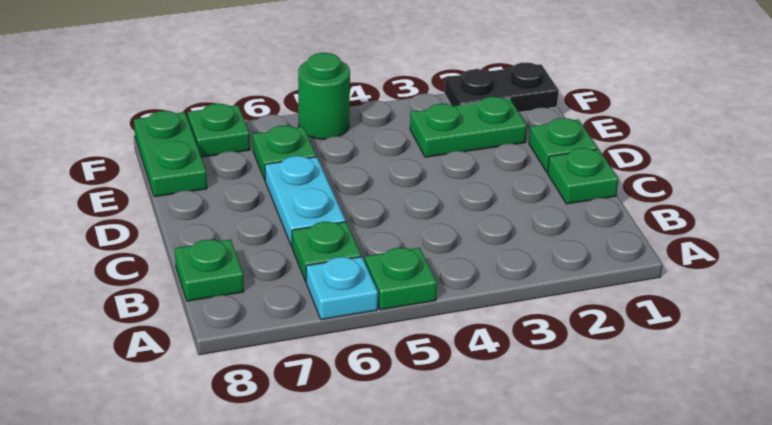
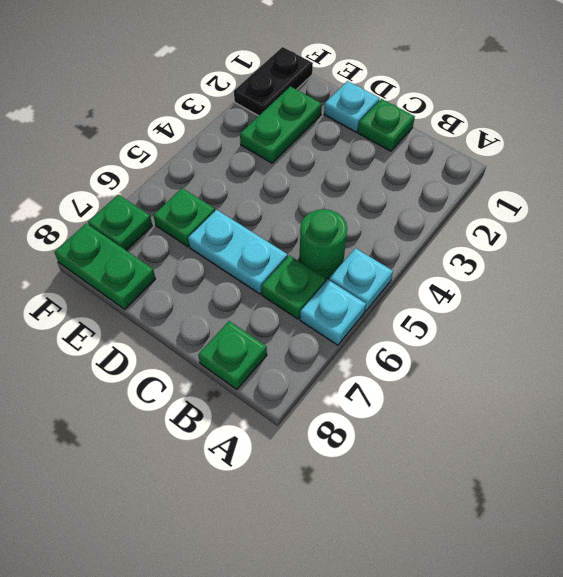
green 1x1 plate [365,248,437,310] -> cyan 1x1 plate [329,248,393,311]
green 1x1 plate [529,118,598,172] -> cyan 1x1 plate [324,81,380,132]
green 1x1 round brick [298,53,350,139] -> green 1x1 round brick moved to [299,209,347,279]

